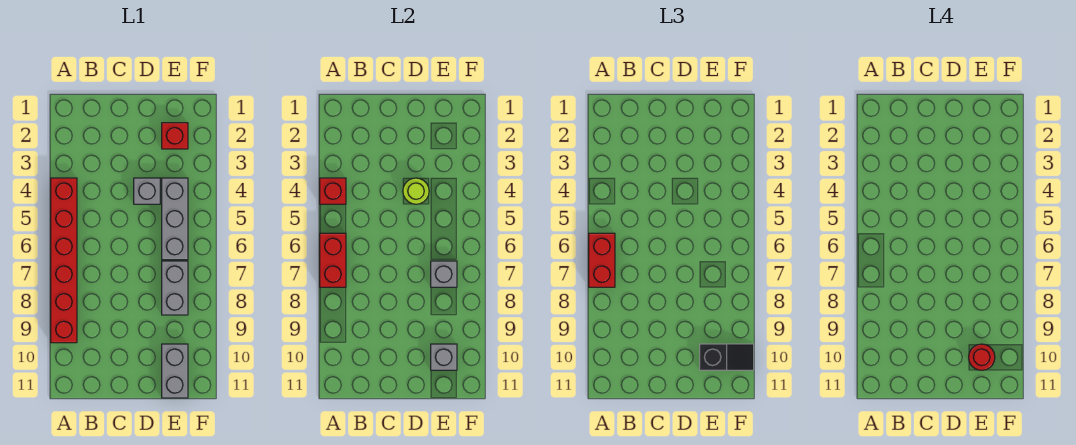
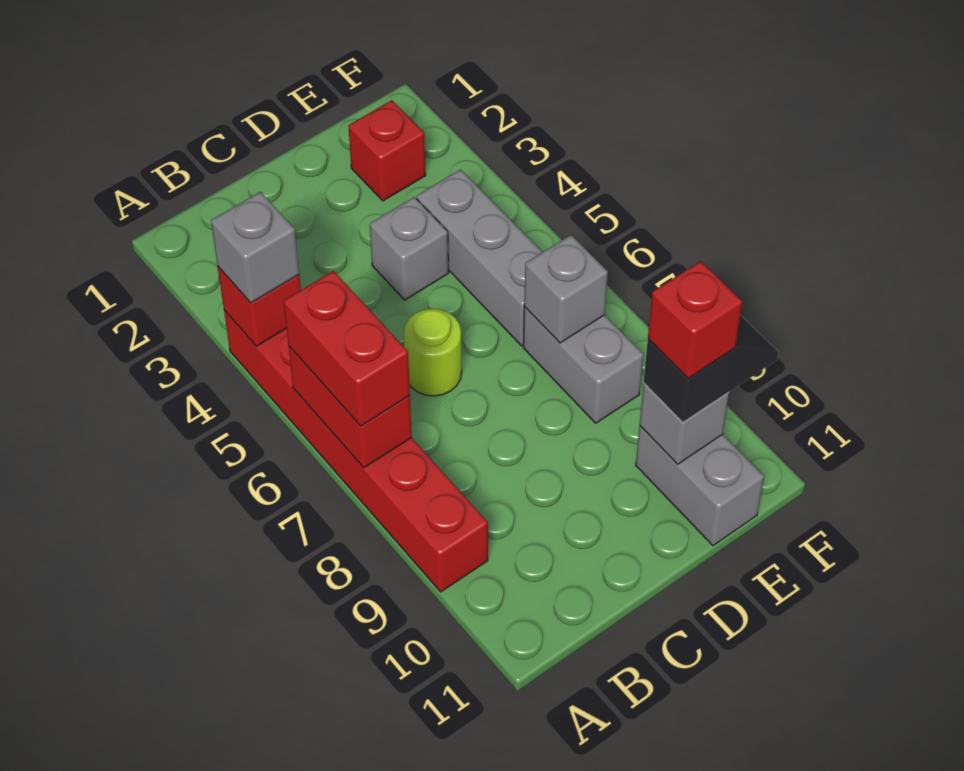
none -> grey 1x1 brick [211,192,299,303]
lime 1x1 round brick [403,178,429,204] -> lime 1x1 round brick moved to [404,309,462,396]
red 1x1 round brick [969,344,995,370] -> red 1x1 brick [648,261,742,378]

